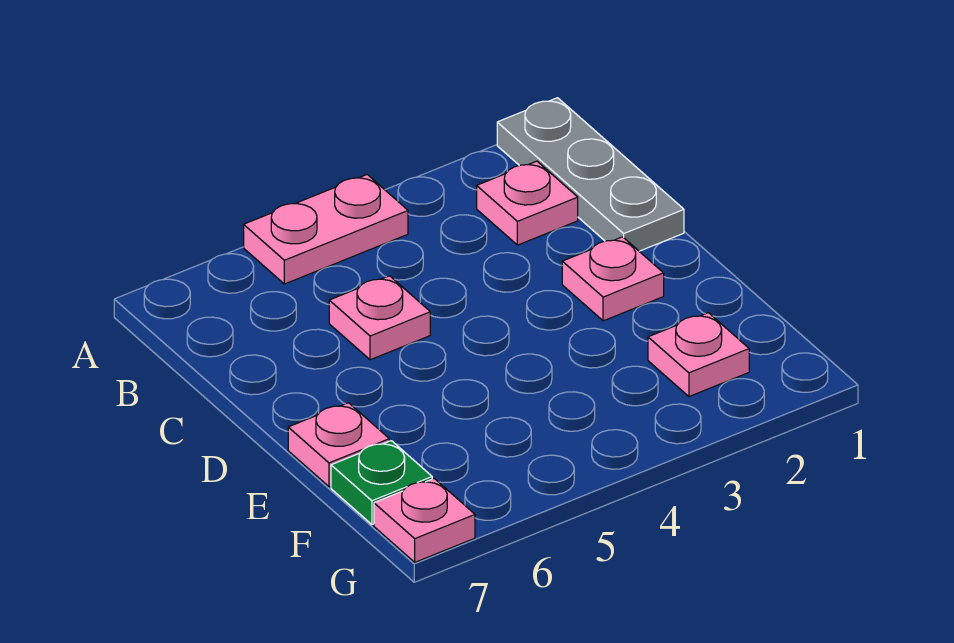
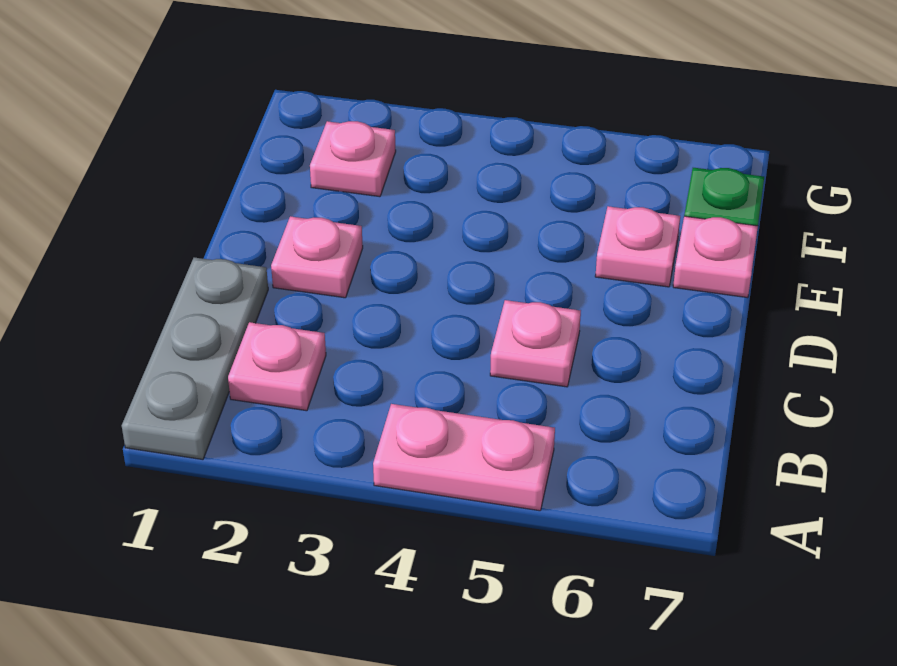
pink 1x1 plate [374,479,475,562] -> pink 1x1 plate moved to [595,206,680,287]

